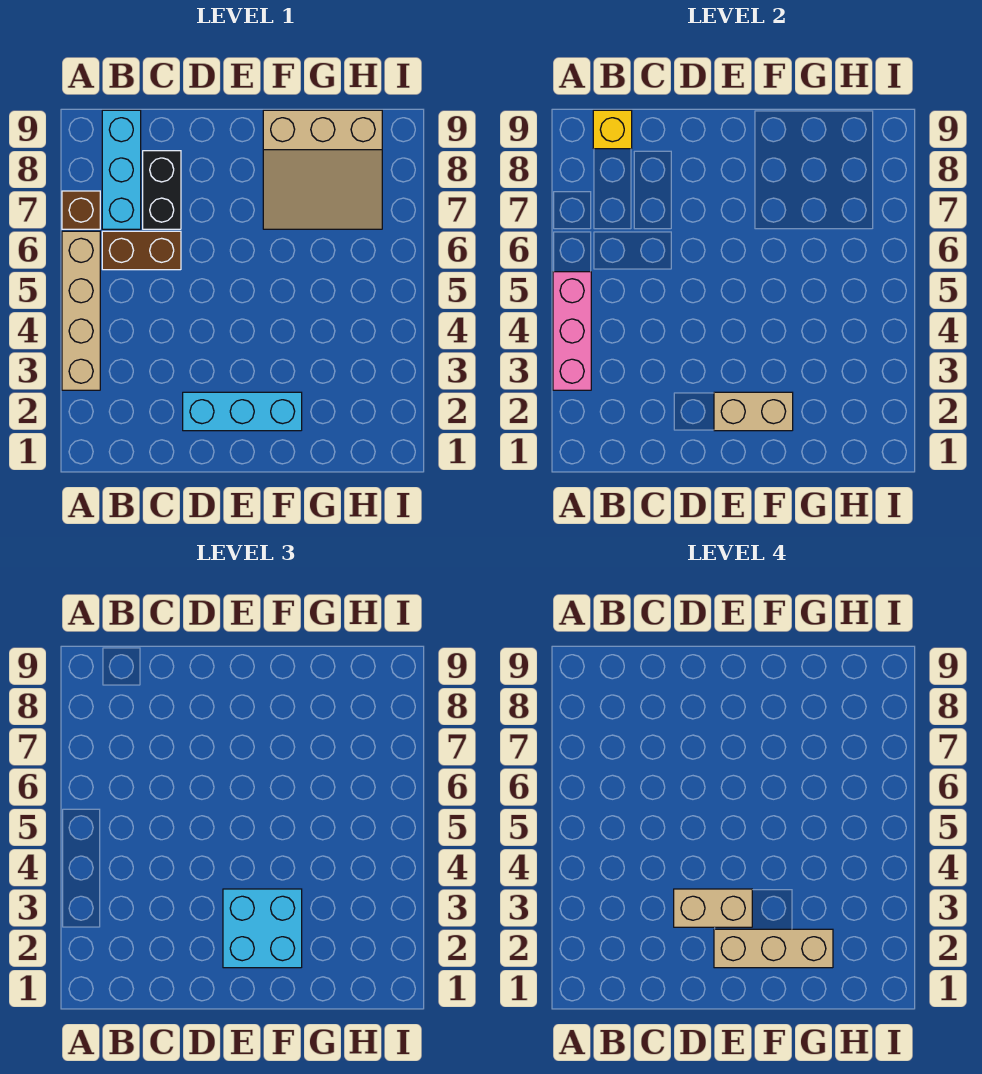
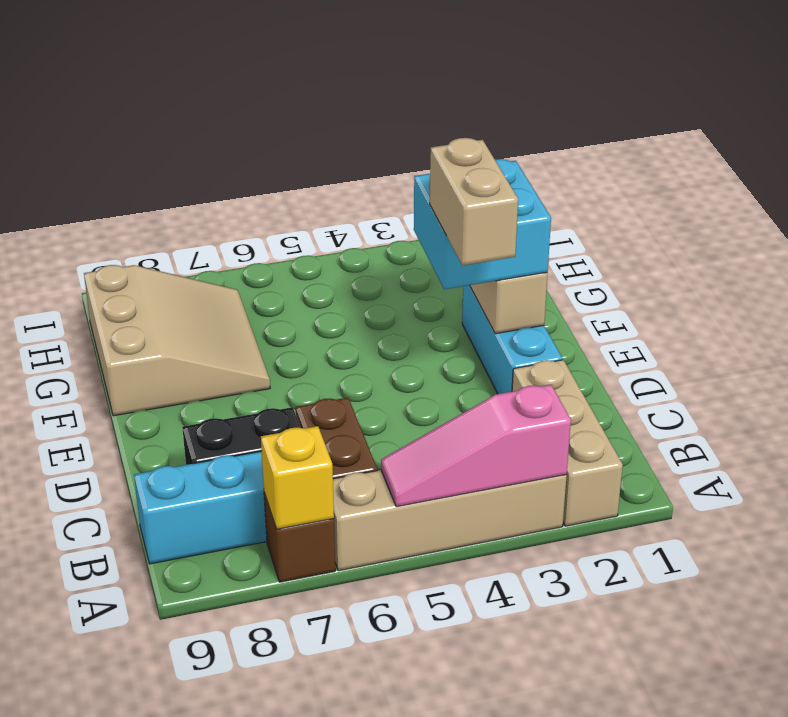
pink 1x3 brick [553,272,591,390] -> pink 1x3 slope [381,385,571,507]
yellow 1x1 brick [593,110,632,149] -> yellow 1x1 brick moved to [261,426,334,529]
tan 1x3 brick [714,929,833,968] -> tan 1x3 brick moved to [512,360,623,526]

